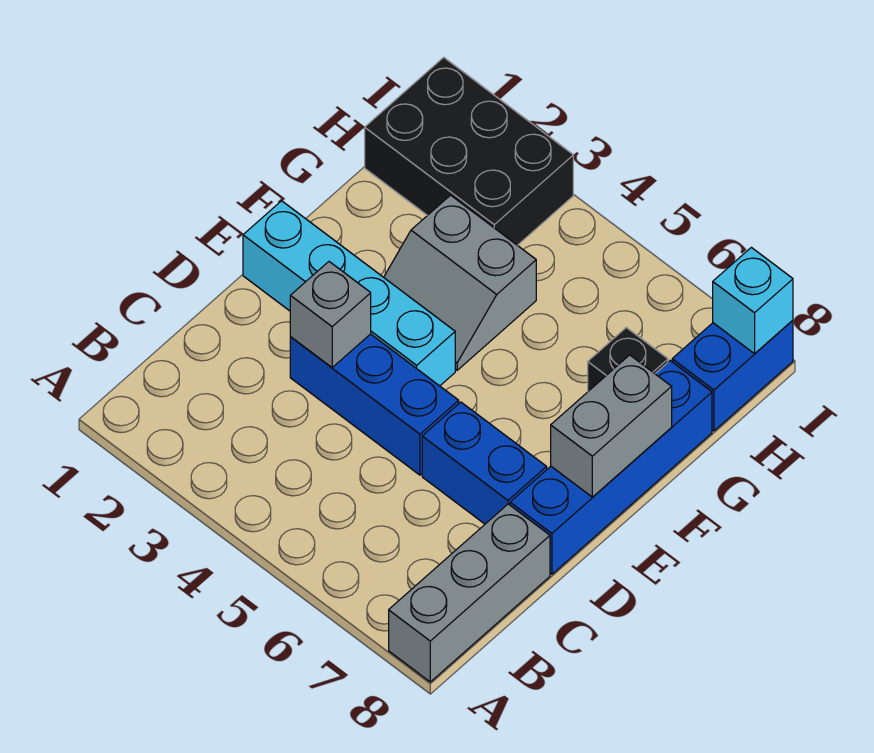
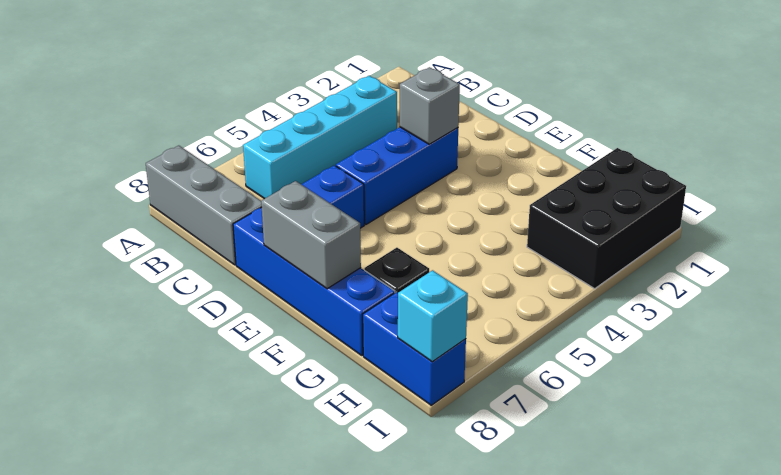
cyan 1x4 brick [243,201,455,386] -> cyan 1x4 brick moved to [243,76,397,199]
grey 2x2 slope [384,195,536,370] -> none

